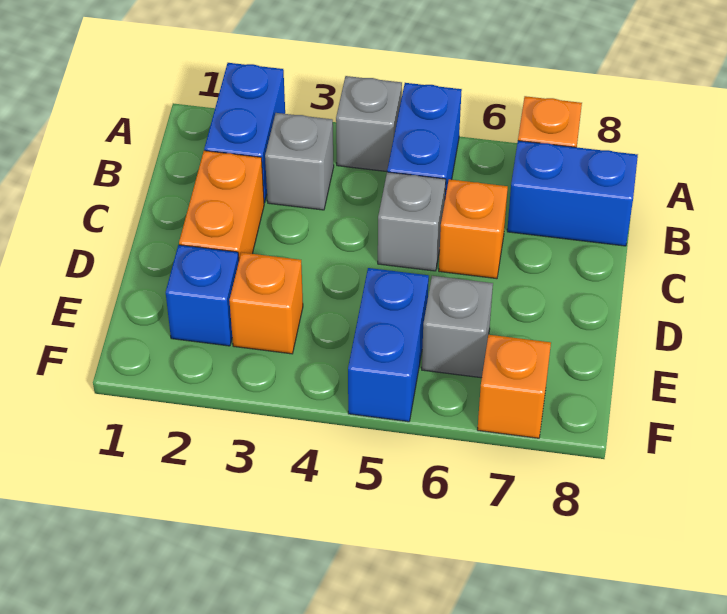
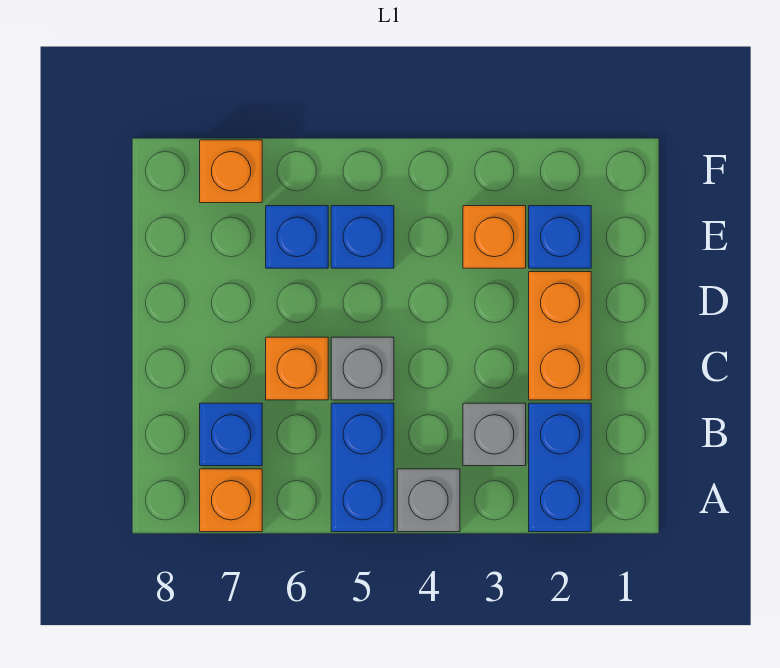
blue 1x2 brick [507,141,638,246] -> blue 1x1 brick [200,403,262,466]
blue 1x2 brick [348,268,429,422] -> blue 1x1 brick [331,206,394,268]
grey 1x1 brick [422,276,493,378] -> blue 1x1 brick [266,206,328,268]

